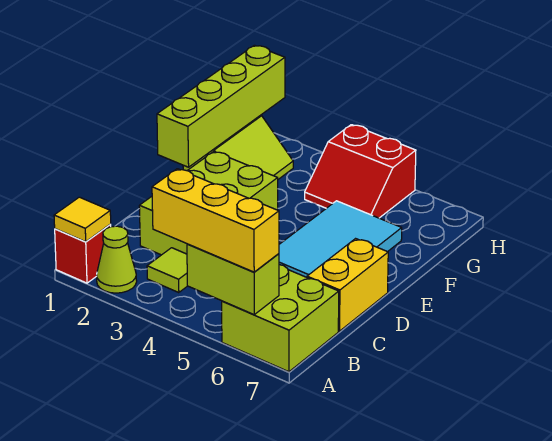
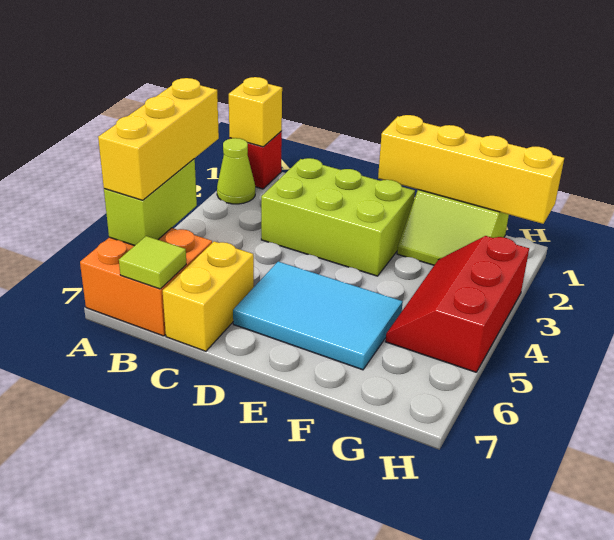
yellow 1x1 tile [54,197,111,242] -> yellow 1x1 brick [229,77,282,147]
lime 2x2 brick [222,265,339,372] -> orange 2x2 brick [80,228,212,336]
lime 1x1 tile [147,248,187,293] -> lime 1x1 tile moved to [119,236,186,289]
yellow 1x2 brick [307,239,388,331] -> yellow 1x2 brick turned to [163,241,254,351]
lime 1x4 brick [157,45,285,167] -> yellow 1x4 brick [378,115,564,224]
red 2x2 slope [305,125,416,218] -> red 2x3 slope [385,236,529,372]

